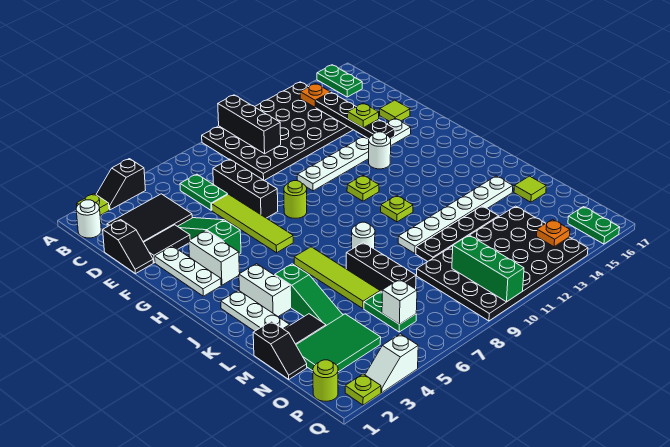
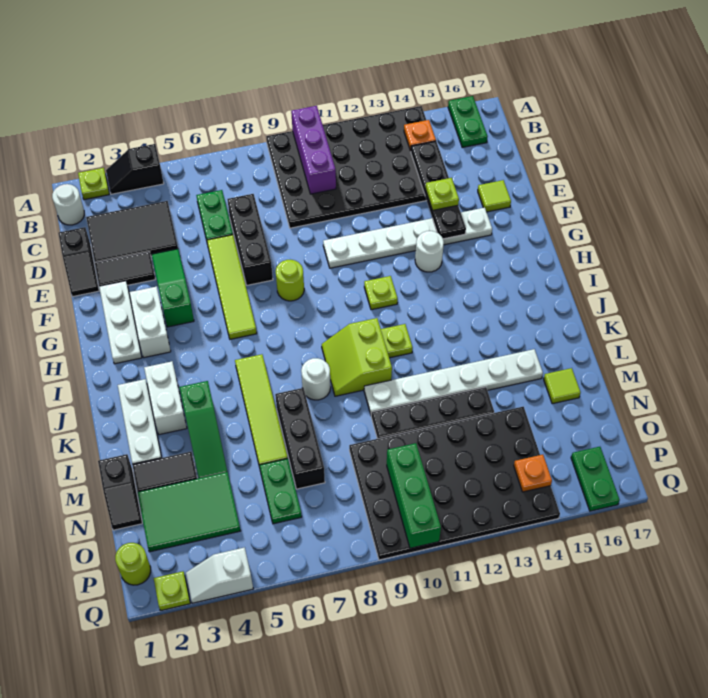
black 1x3 brick [218,95,281,154] -> purple 1x3 brick [291,106,336,194]
none -> lime 2x2 slope [322,318,392,396]
white 1x1 brick [382,279,417,324] -> none

